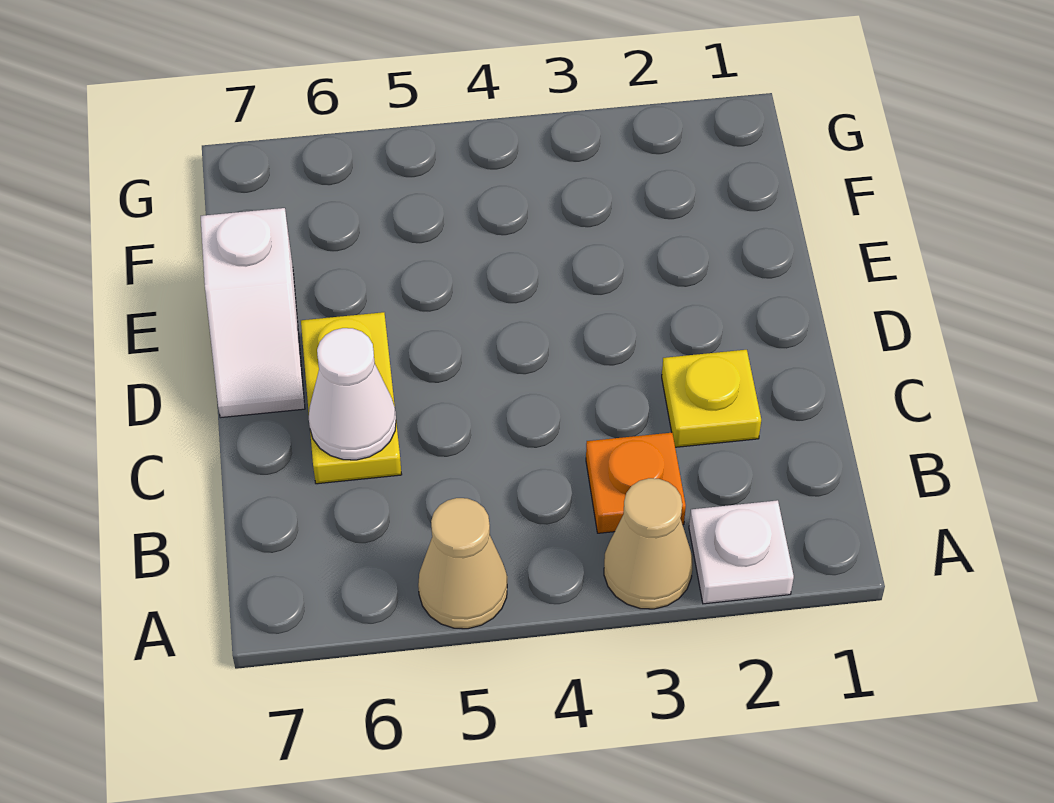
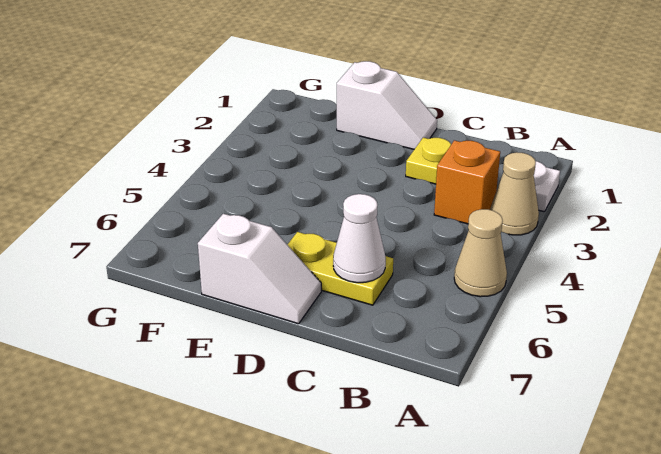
orange 1x1 plate [586,433,686,533] -> orange 1x1 brick [434,140,500,224]
none -> white 1x2 slope [337,61,437,149]

